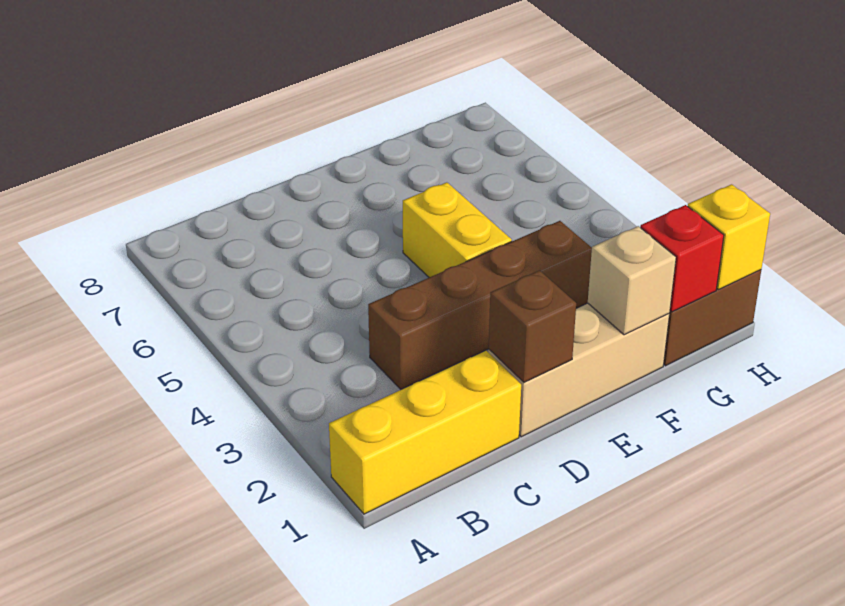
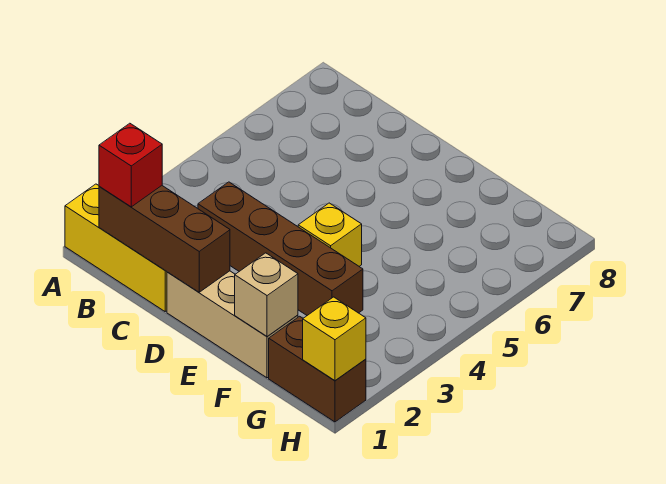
brown 1x1 brick [489,270,576,382] -> brown 1x3 brick [99,186,230,292]
yellow 1x2 brick [403,182,512,277] -> yellow 1x1 brick [298,203,362,266]
red 1x1 brick [640,205,724,312] -> red 1x1 brick moved to [99,123,162,207]

